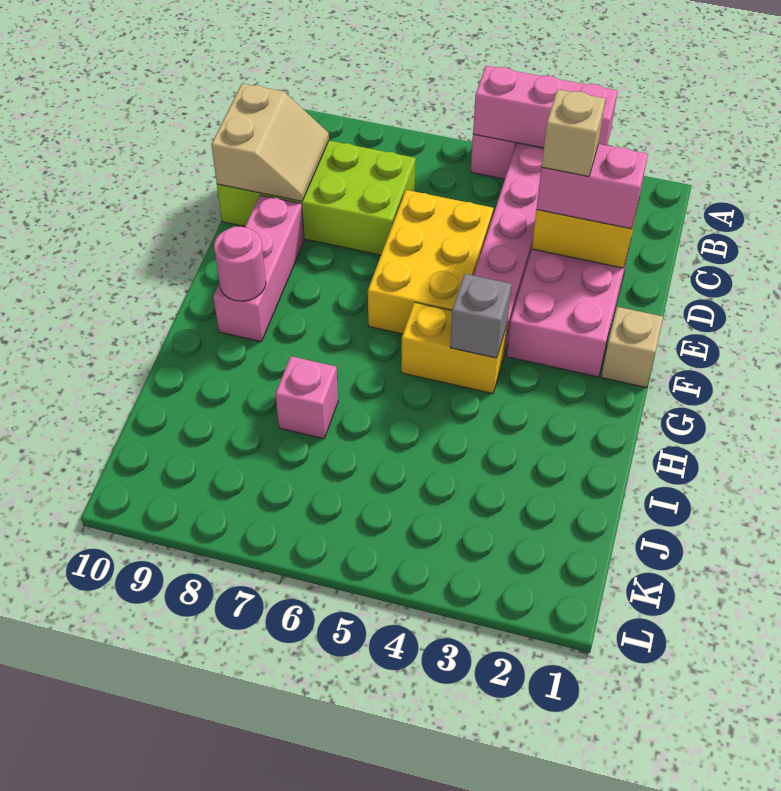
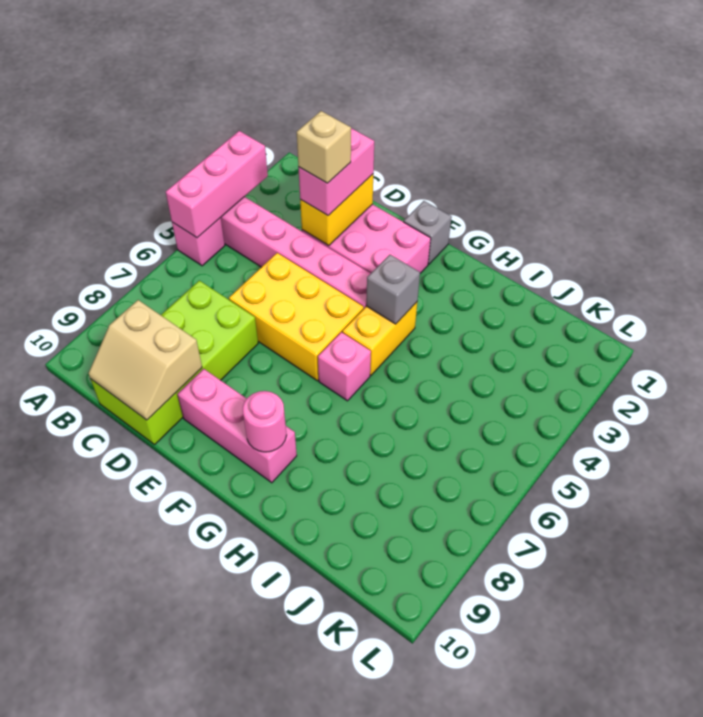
tan 2x2 slope [211,84,329,202] -> tan 2x2 slope turned to [88,300,202,420]
tan 1x1 brick [601,307,663,388] -> grey 1x1 brick [404,201,452,264]
pink 1x1 brick [275,356,338,439] -> pink 1x1 brick moved to [318,332,371,401]

